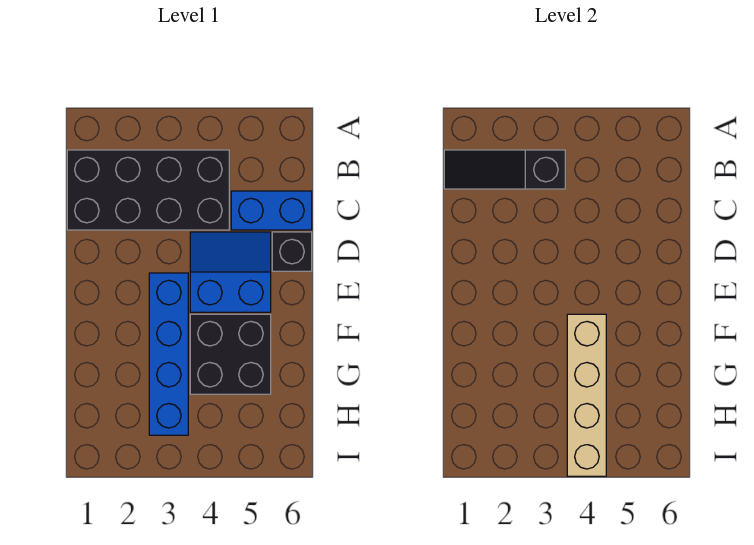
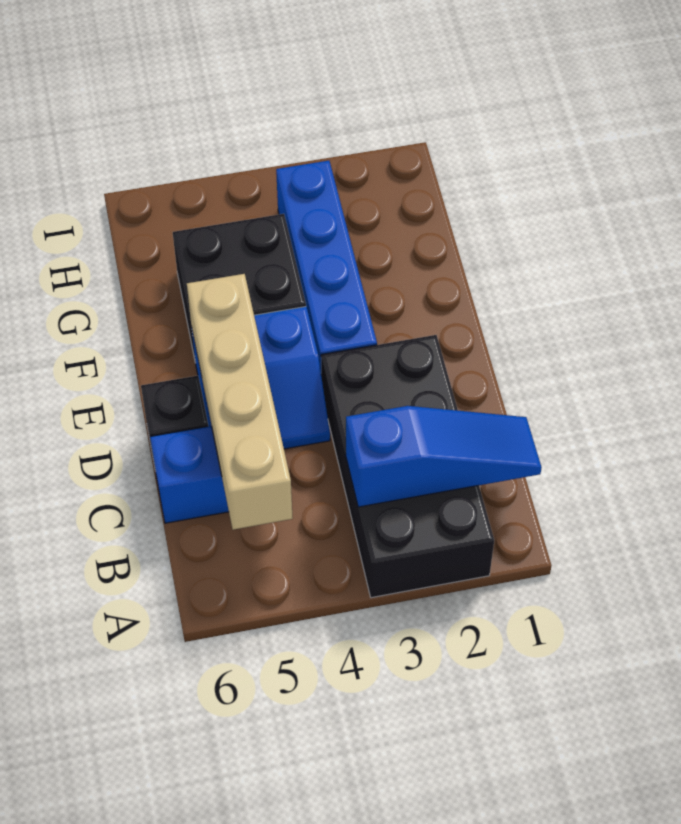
black 2x4 brick [67,150,229,230] -> black 2x4 brick turned to [321,335,494,598]
black 1x3 slope [444,150,565,189] -> blue 1x3 slope [346,406,542,507]
tan 1x4 brick [567,314,606,476] -> tan 1x4 brick moved to [187,274,293,530]

